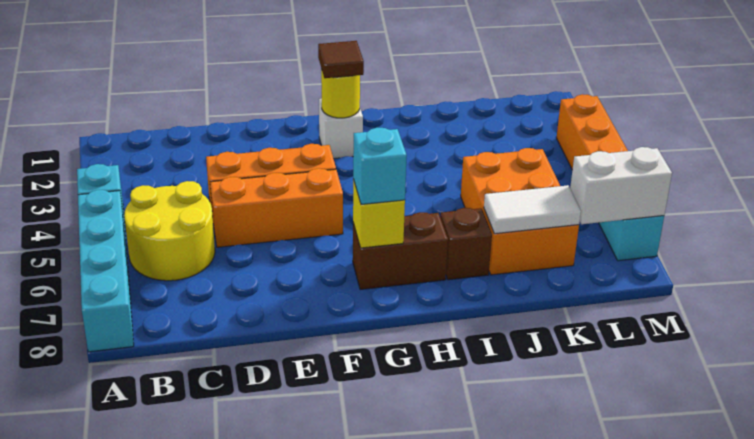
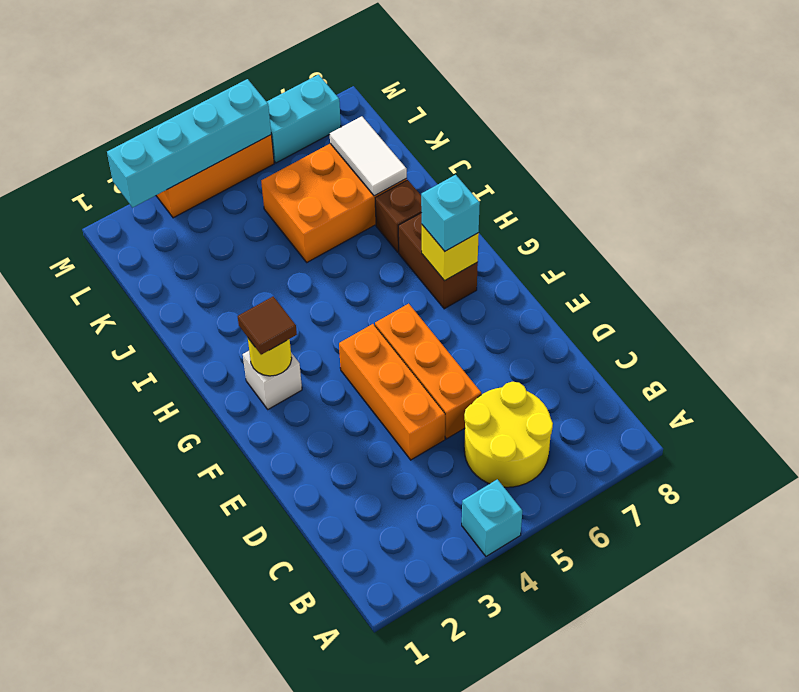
cyan 1x4 brick [78,190,134,352] -> cyan 1x4 brick moved to [107,79,271,208]
white 1x2 brick [570,147,672,224] -> none

